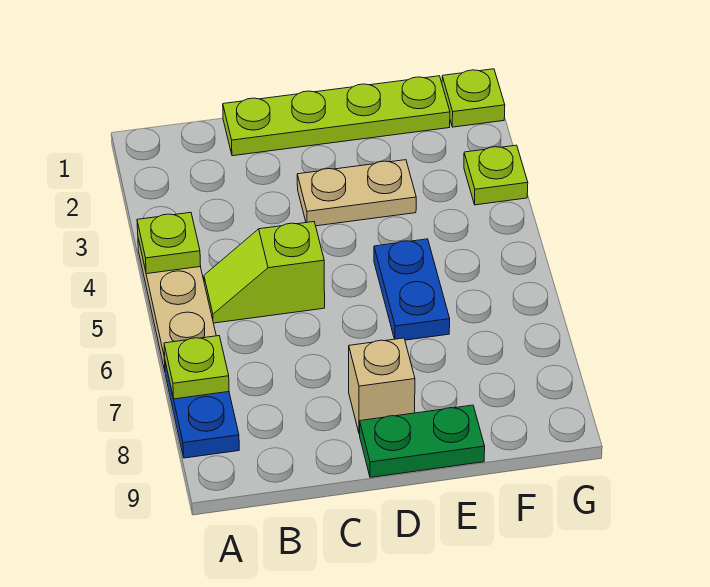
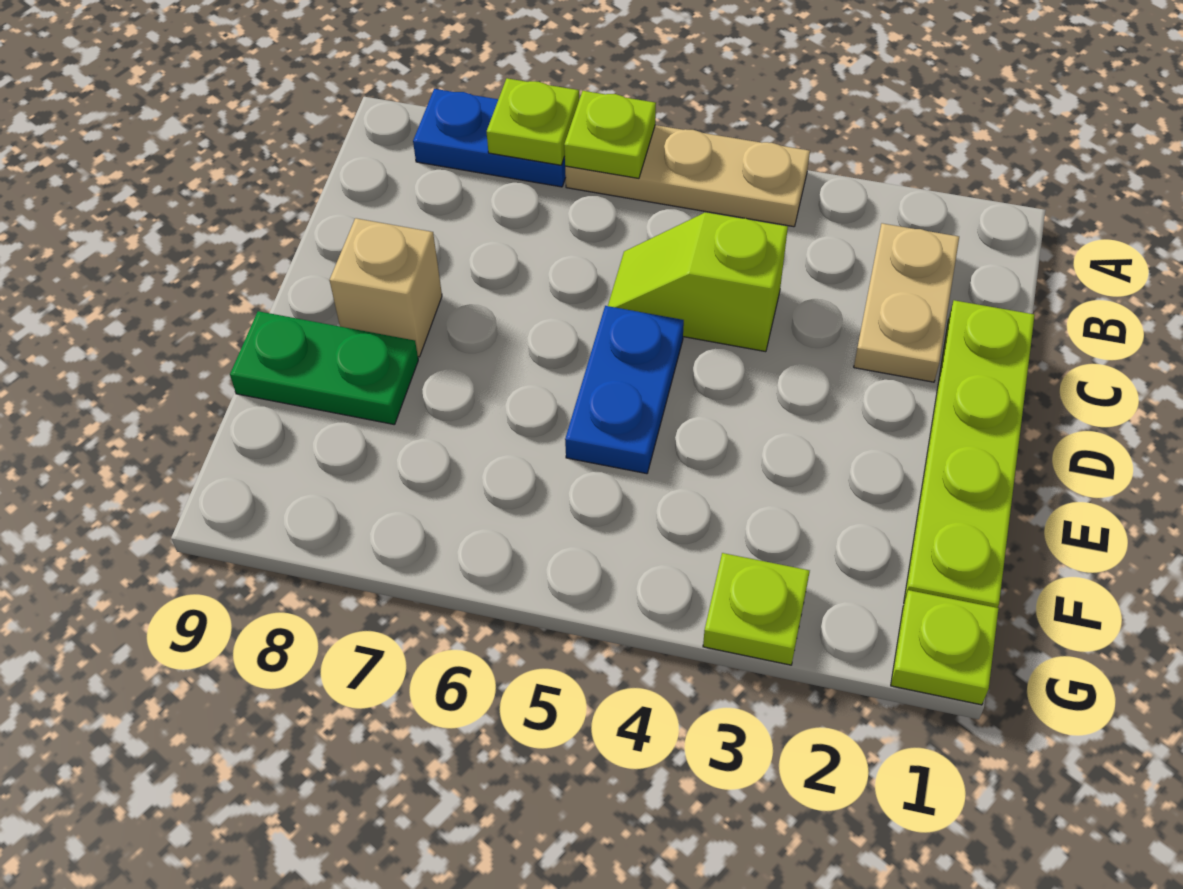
lime 1x1 plate [137,212,201,274] -> lime 1x1 plate moved to [564,91,656,178]
lime 1x2 slope [204,222,325,323] -> lime 1x2 slope turned to [608,212,788,352]
tan 1x2 plate [297,160,416,226] -> tan 1x2 plate moved to [854,223,959,382]
green 1x2 plate [360,405,485,477] -> green 1x2 plate turned to [230,311,418,425]
blue 1x2 plate [374,239,450,340] -> blue 1x2 plate turned to [565,306,684,474]

